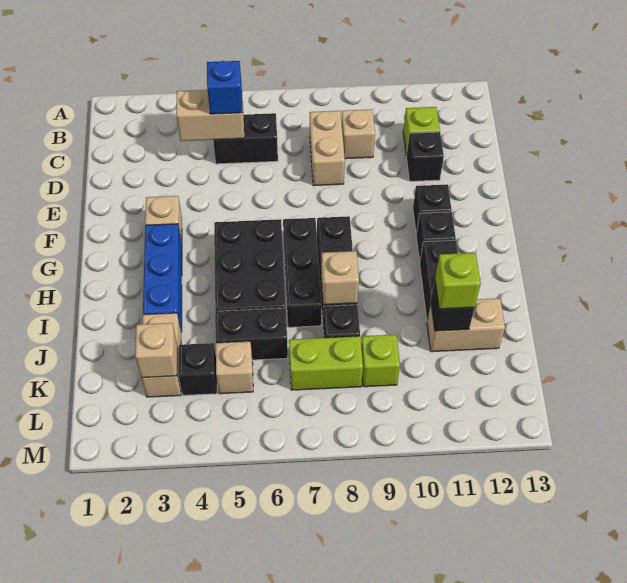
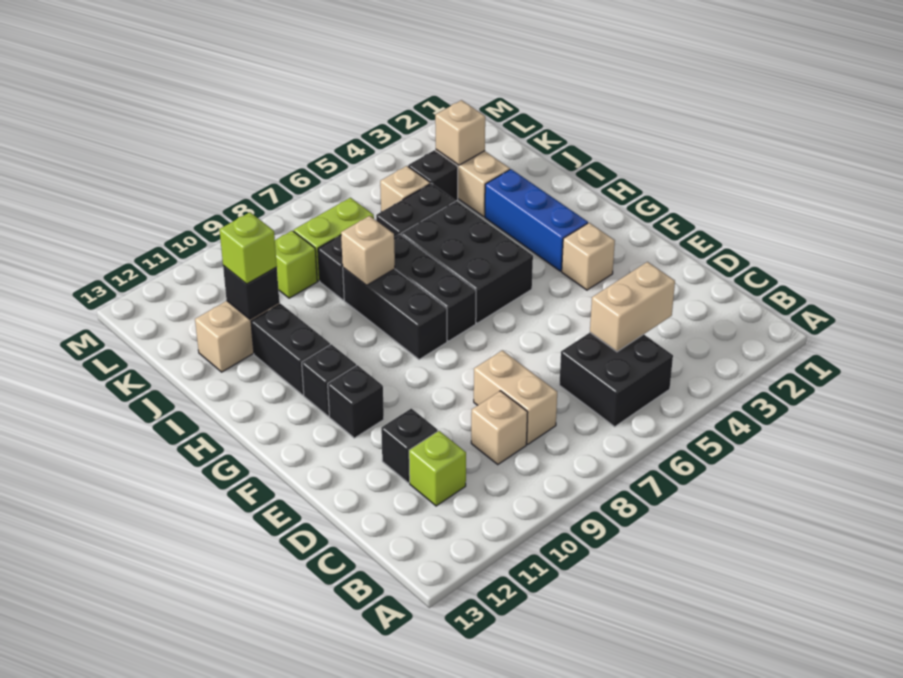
black 1x2 brick [213,113,278,164] -> black 2x2 brick [559,333,673,427]
blue 1x1 brick [207,61,242,114] -> none

